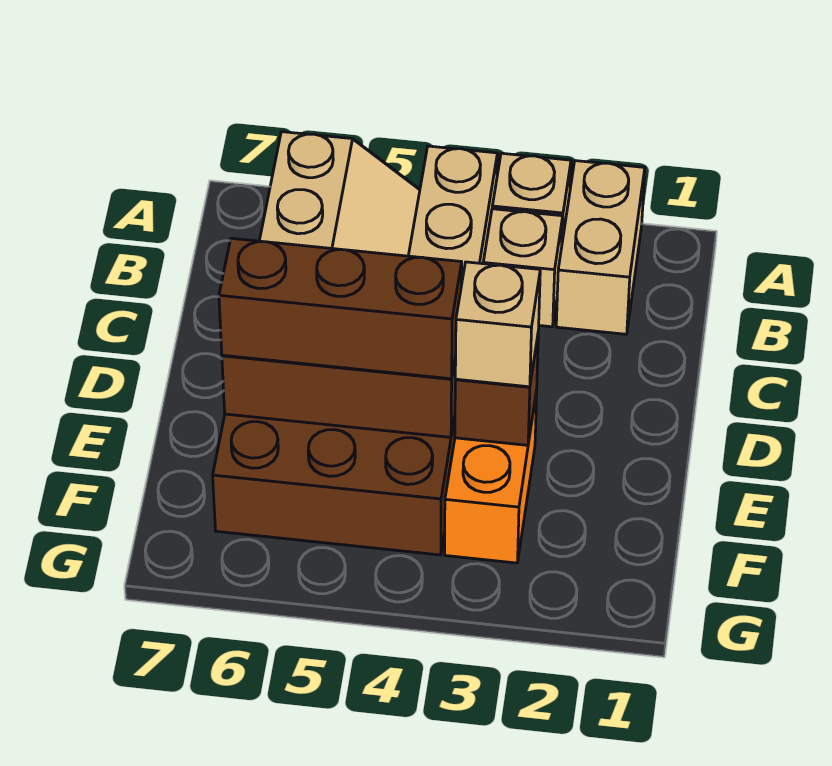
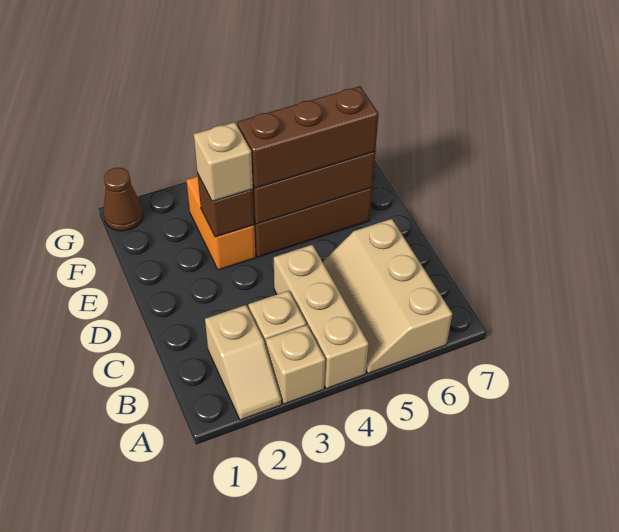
tan 1x2 brick [556,161,645,334] -> tan 1x2 slope [205,305,281,420]
none -> brown 1x1 cone [103,168,143,231]

